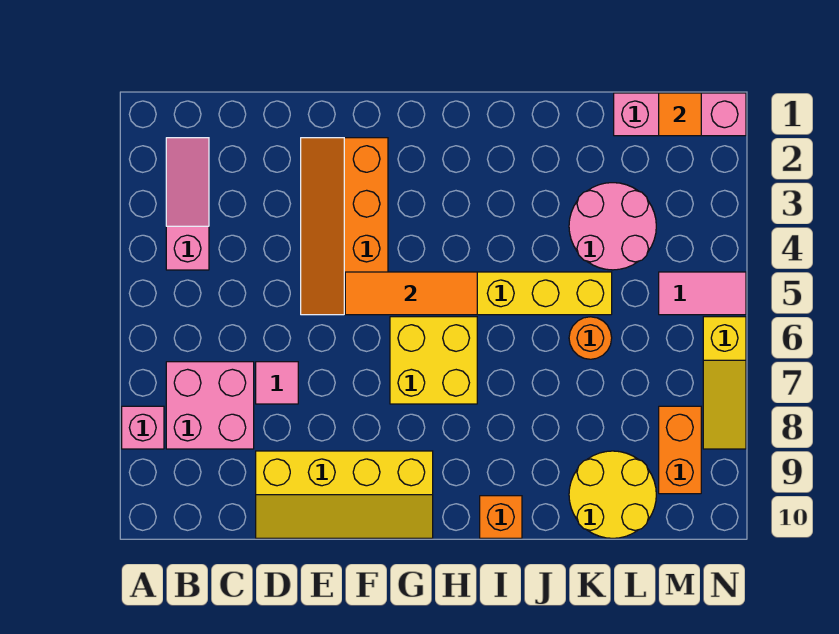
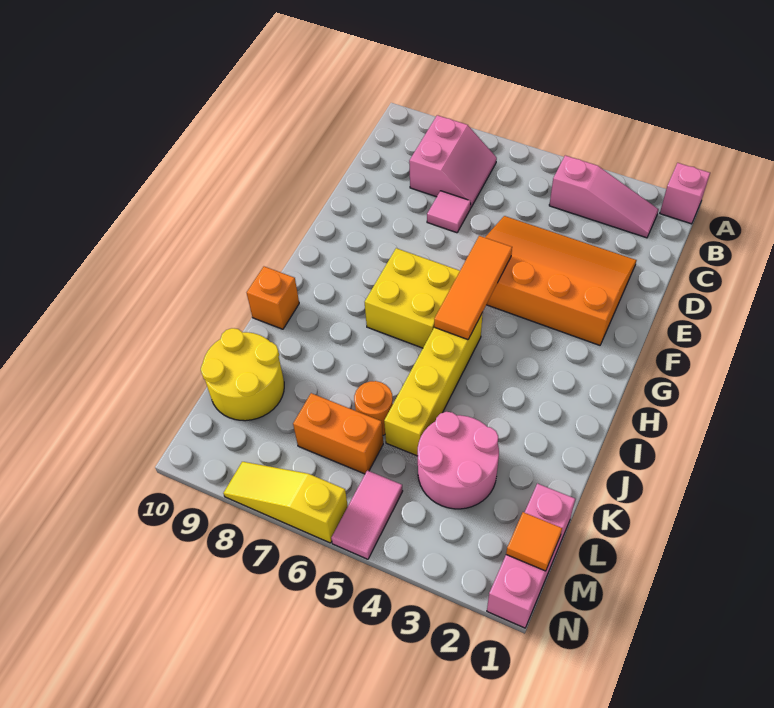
pink 1x1 brick [122,406,164,449] -> pink 1x1 brick moved to [660,163,710,224]
pink 2x2 brick [166,362,254,449] -> pink 2x2 slope [409,115,497,208]
yellow 2x4 slope [256,451,433,538] -> none
orange 2x4 slope [301,138,388,315] -> orange 3x4 slope [485,216,637,345]
orange 1x2 brick [659,406,701,494] -> orange 1x2 brick moved to [293,393,383,474]

